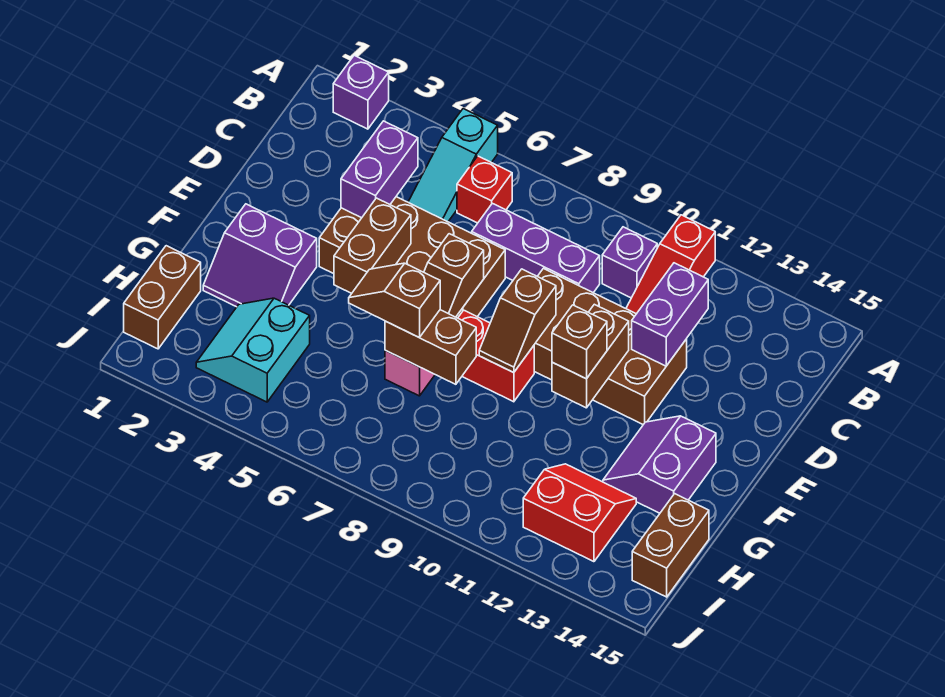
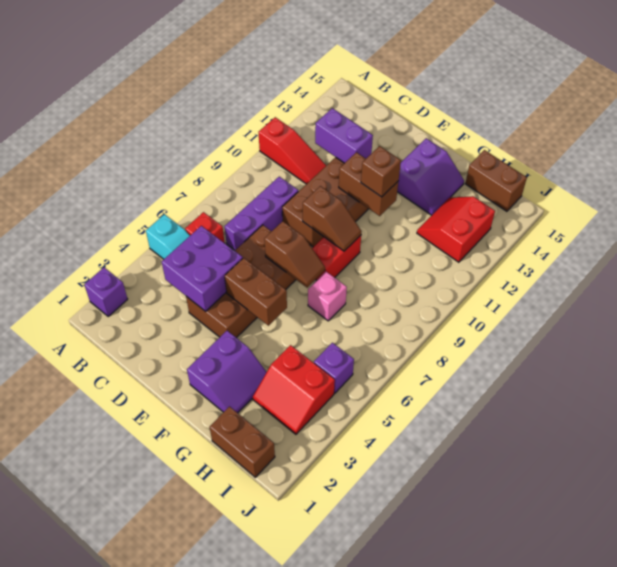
purple 1x1 brick [602,227,657,298] -> purple 1x1 brick moved to [314,343,354,393]
purple 1x2 brick [341,121,418,218] -> purple 2x2 brick [162,226,243,311]
purple 2x2 slope [603,416,716,513] -> purple 2x2 slope turned to [397,138,464,215]
brown 1x2 slope [349,263,440,337] -> none
brown 1x2 brick [385,310,476,384] -> none
cyan 2x2 slope [196,298,310,402] -> red 2x2 slope [253,345,335,434]

